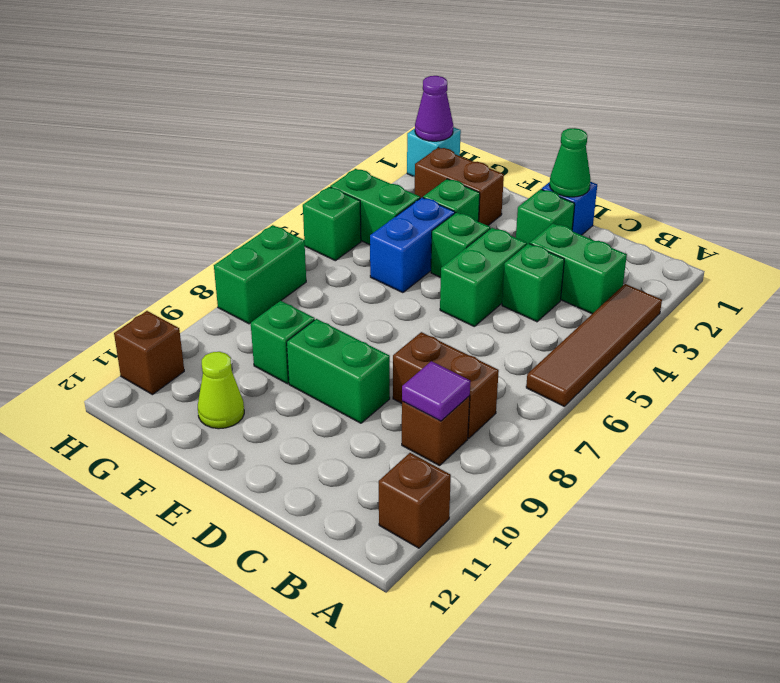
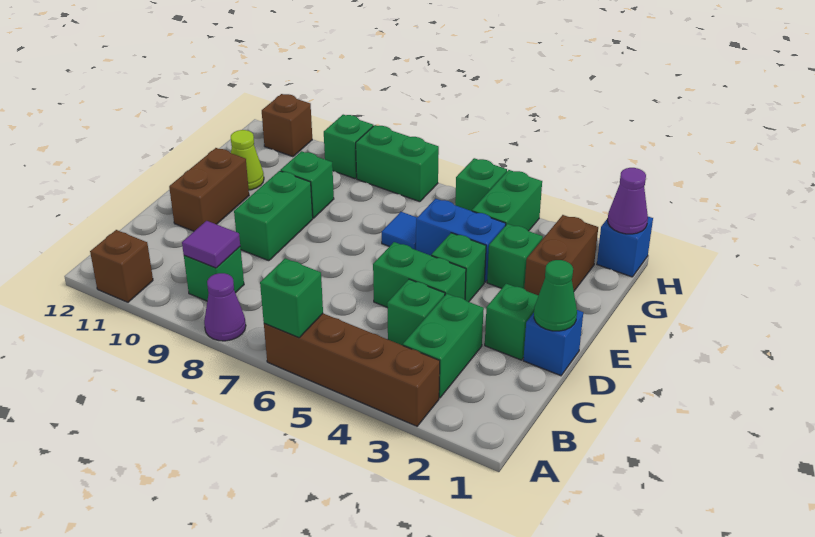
brown 1x4 tile [526,284,662,406] -> brown 1x4 brick [264,314,440,426]
none -> green 1x1 brick [260,258,323,338]
none -> purple 1x1 cone [204,273,246,341]
brown 1x2 brick [393,332,499,438] -> brown 1x2 brick moved to [169,148,249,231]
brown 1x1 brick [402,396,470,466] -> green 1x1 brick [184,247,244,301]
none -> blue 1x1 tile [382,212,417,250]
cyan 1x1 brick [407,127,461,177] -> blue 1x1 brick [597,217,653,277]
none -> green 1x1 brick [324,115,373,179]

